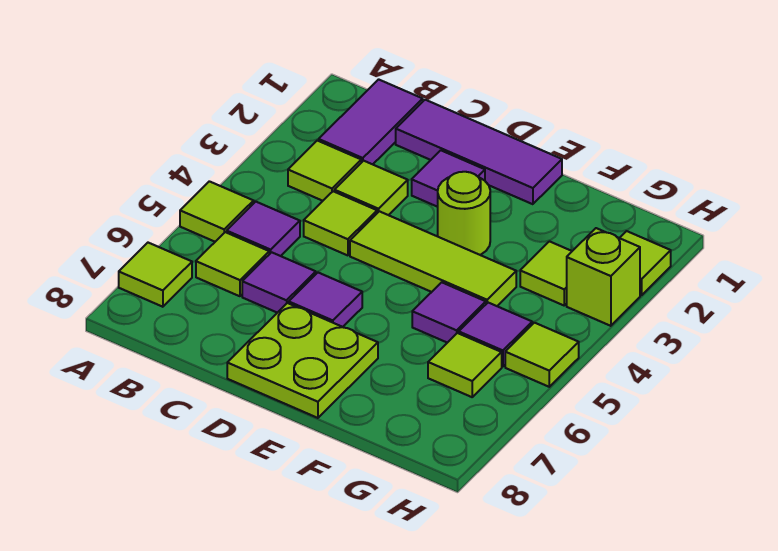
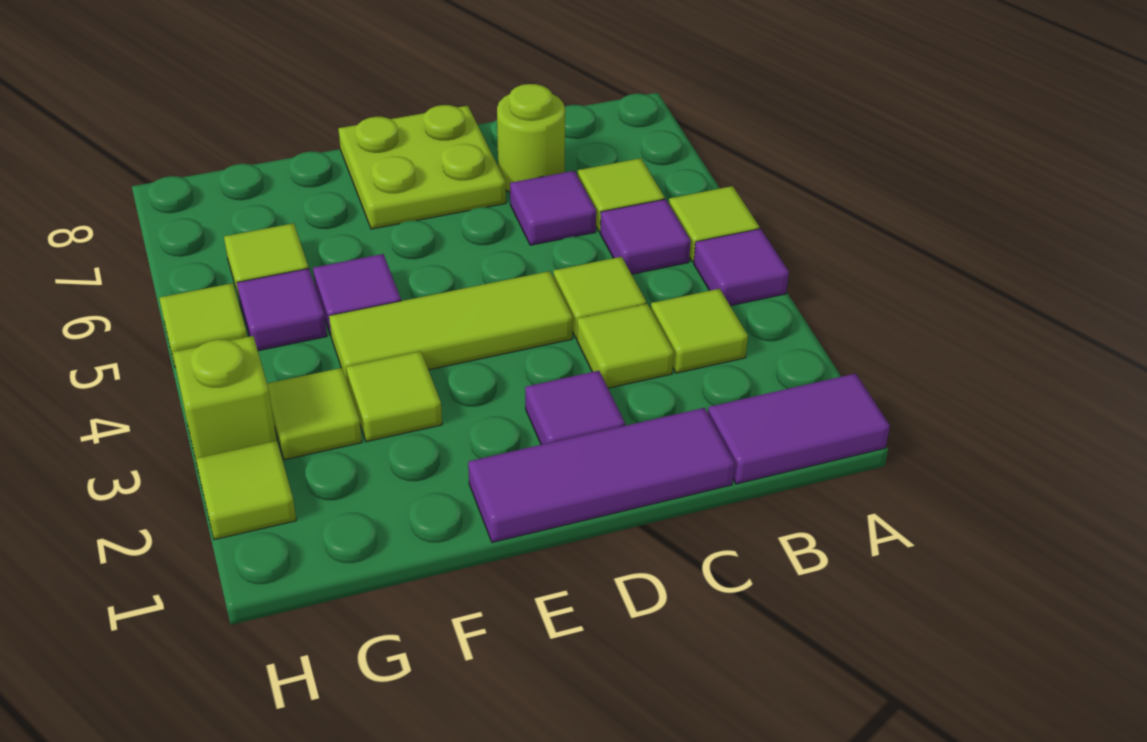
lime 1x1 tile [119,243,192,307] -> lime 1x1 tile moved to [346,351,442,442]
purple 1x2 tile [319,79,423,164] -> purple 1x2 tile turned to [708,373,890,484]
purple 1x1 tile [289,273,362,327] -> purple 1x1 tile moved to [694,229,789,306]
lime 1x1 round brick [438,172,490,255] -> lime 1x1 round brick moved to [497,84,565,192]

